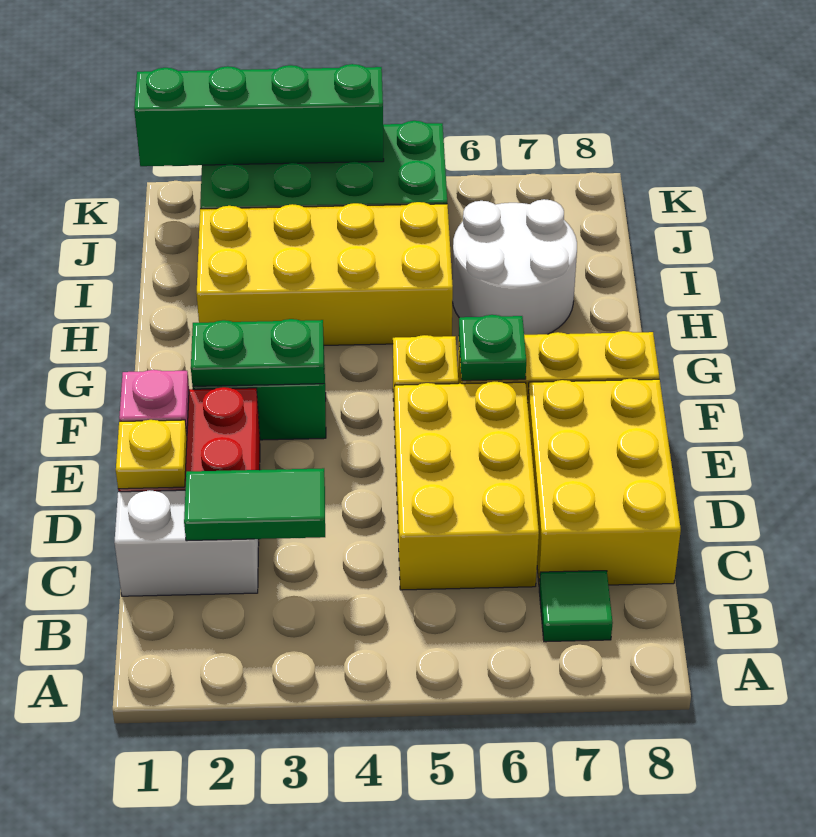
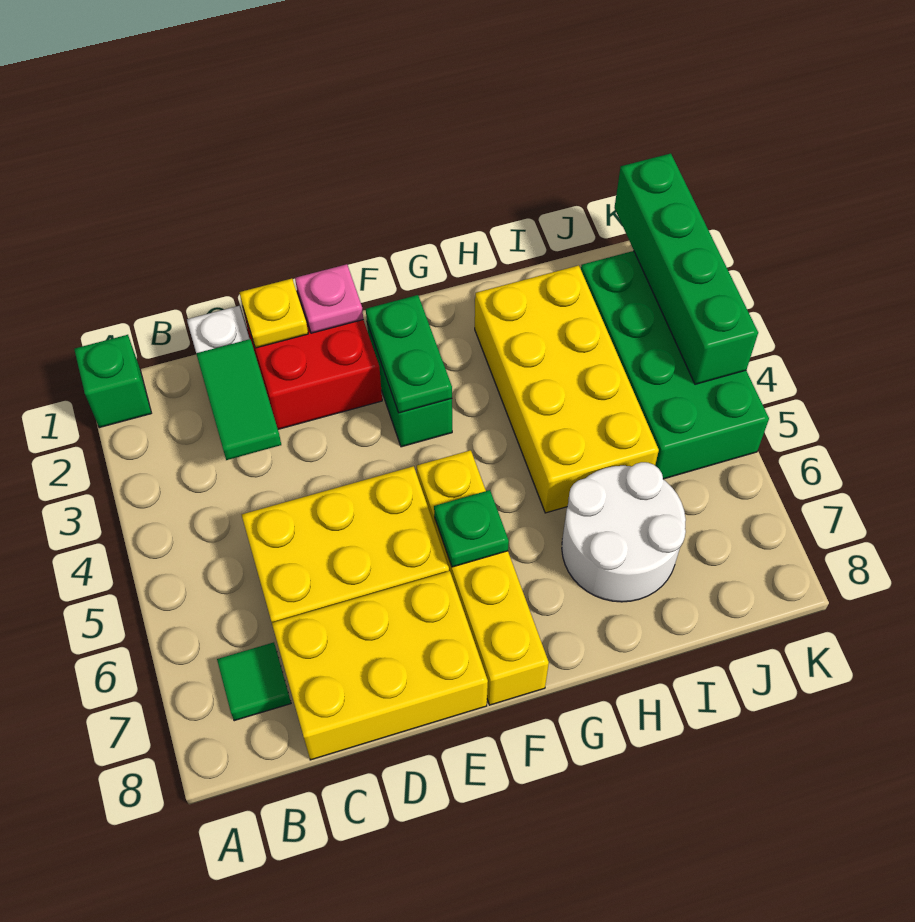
none -> green 1x1 brick [74,335,151,428]

